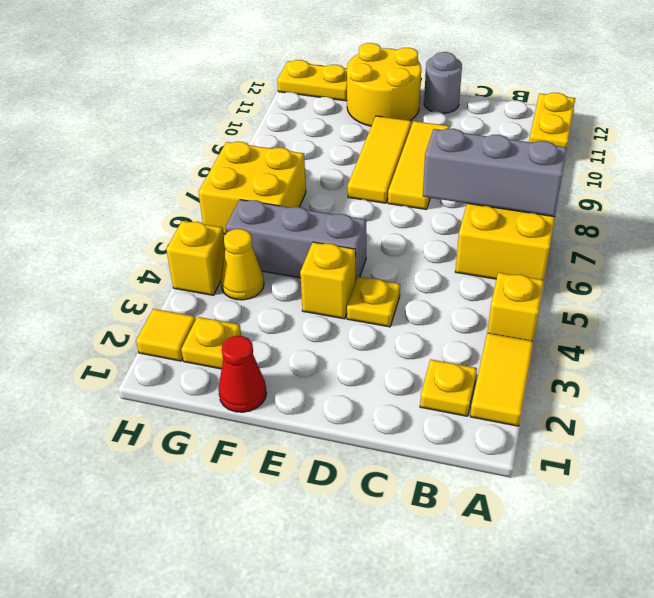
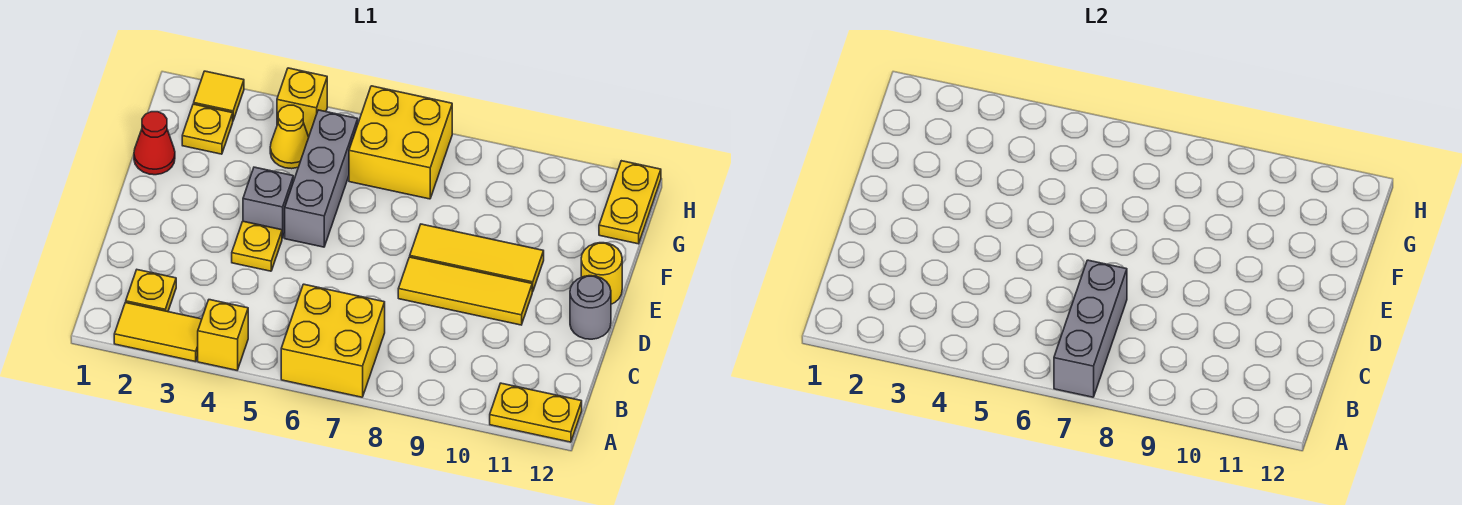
yellow 1x1 brick [300,242,356,319] -> grey 1x1 brick [243,167,293,238]
yellow 2x2 round brick [347,43,421,126] -> yellow 1x1 round brick [581,243,622,304]

